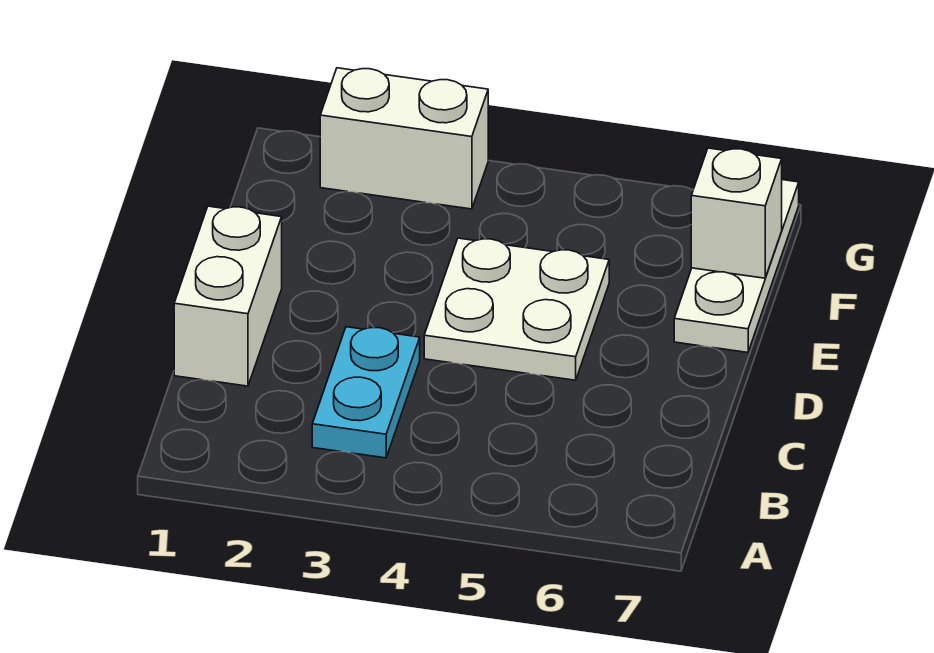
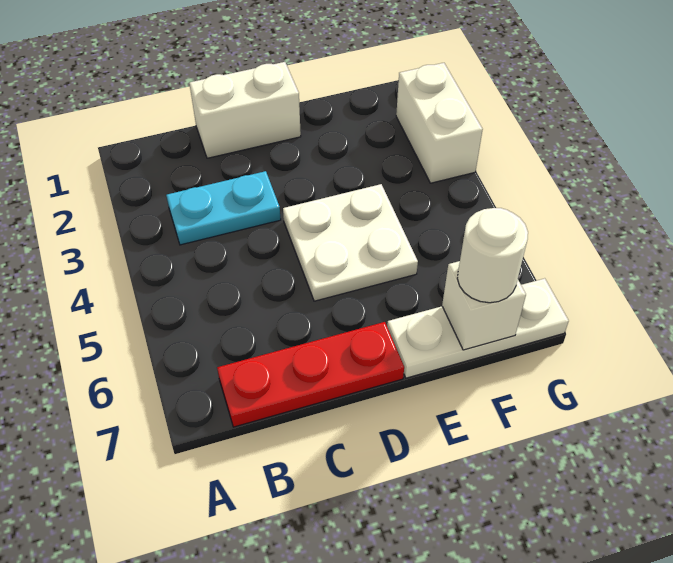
none -> red 1x3 plate [217,322,404,427]
none -> white 1x1 round brick [457,208,528,303]

